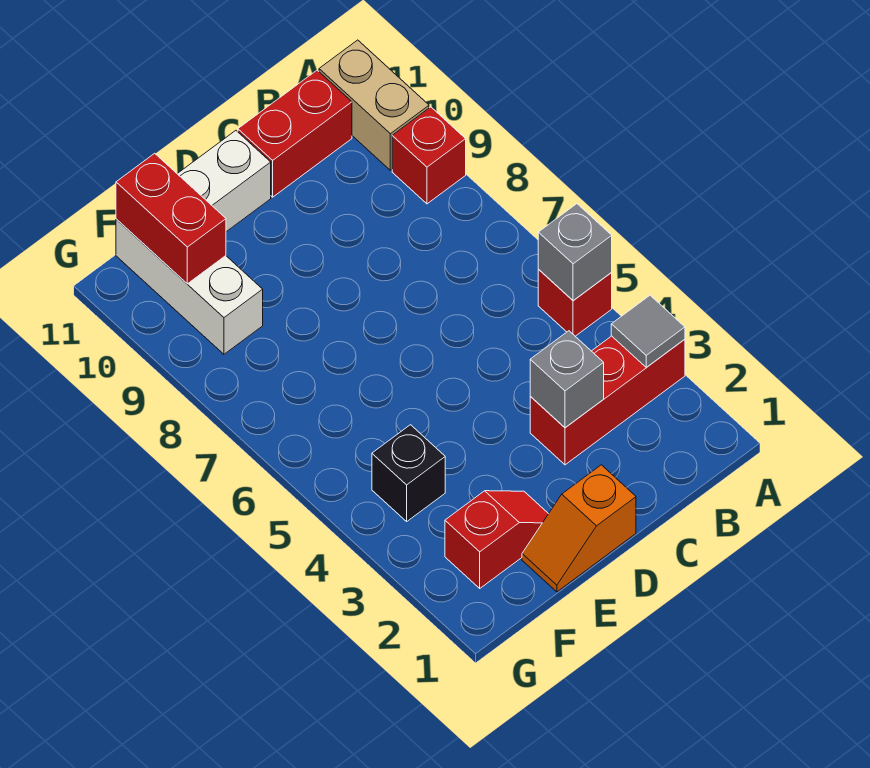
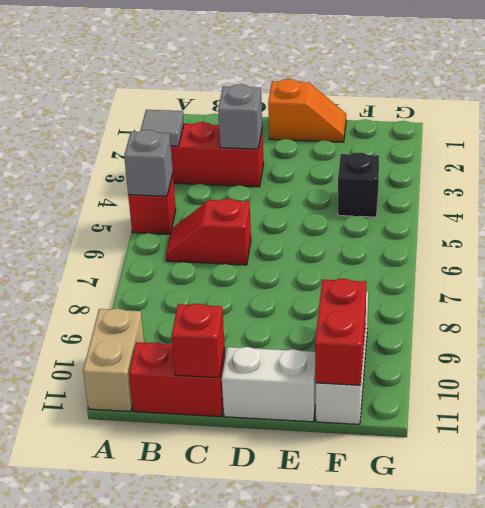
red 1x1 brick [392,107,466,204] -> red 1x1 brick moved to [172,304,225,378]
red 1x2 slope [445,491,548,588] -> red 1x2 slope moved to [166,198,251,265]

